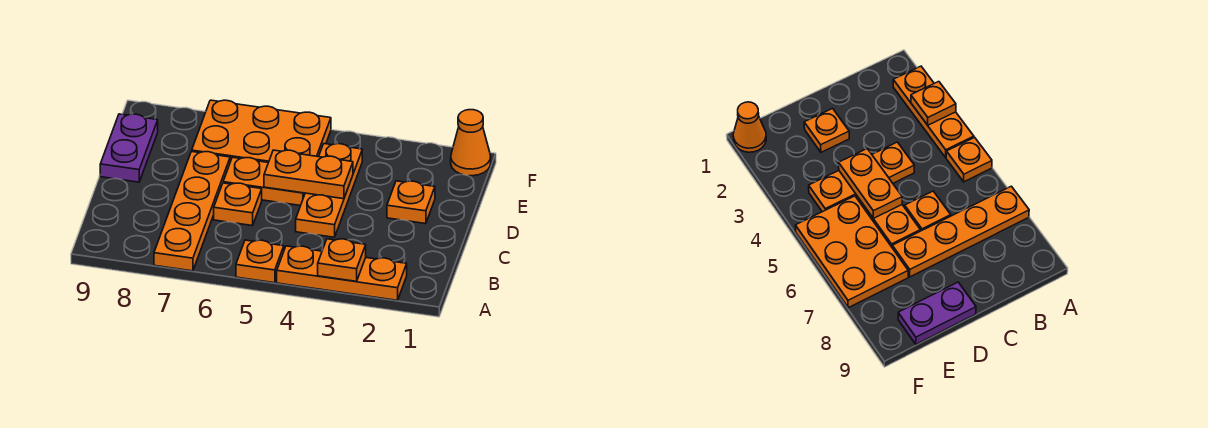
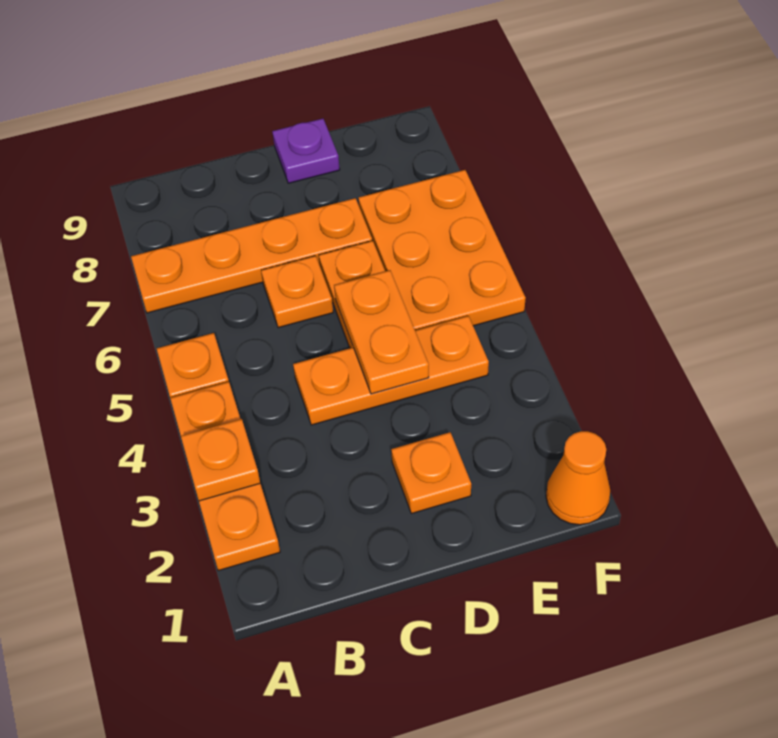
purple 1x2 plate [100,114,158,182] -> purple 1x1 plate [272,119,340,183]

